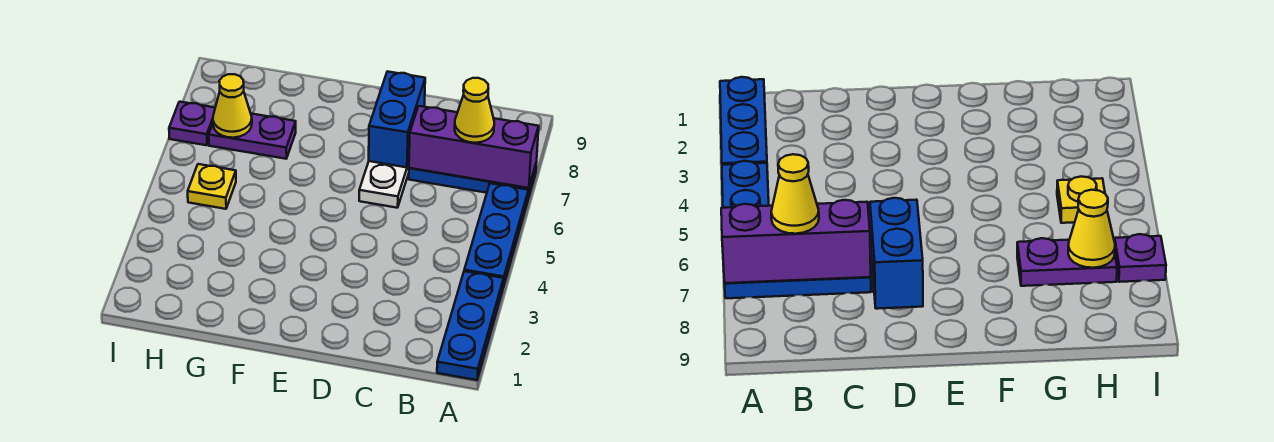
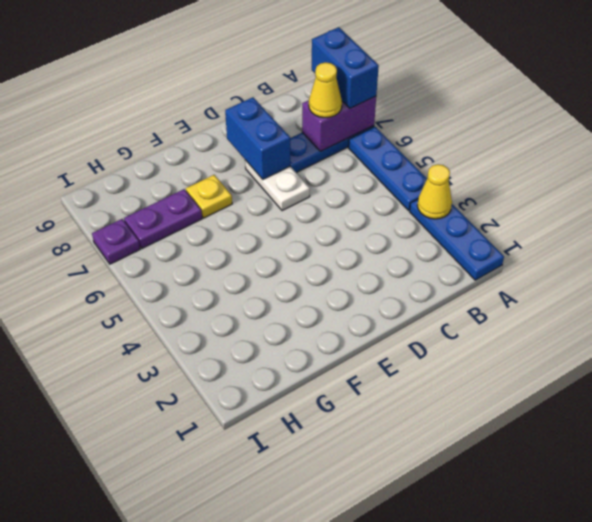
purple 1x3 brick [409,106,539,188] -> purple 1x2 brick [302,96,376,151]
none -> blue 1x2 brick [312,27,379,108]
yellow 1x1 plate [188,164,236,209] -> yellow 1x1 plate moved to [186,175,232,218]
yellow 1x1 cone [213,74,252,138] -> yellow 1x1 cone moved to [417,164,452,219]

